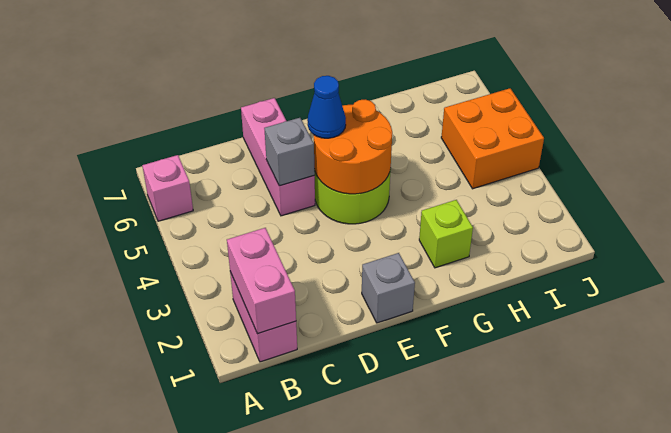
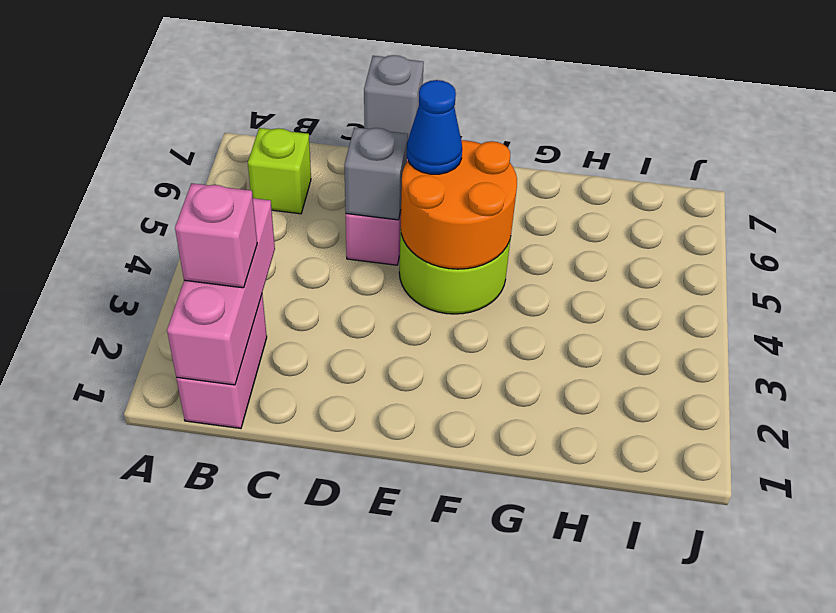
pink 1x1 brick [142,155,193,221] -> pink 1x1 brick moved to [175,183,257,288]
pink 1x2 brick [227,228,296,334] -> pink 1x3 brick [167,198,275,385]
grey 1x1 brick [362,253,415,323] -> grey 1x1 brick moved to [364,55,424,138]
lime 1x1 brick [419,200,473,268] -> lime 1x1 brick moved to [248,128,311,214]
orange 2x2 brick [441,88,544,189] -> none

